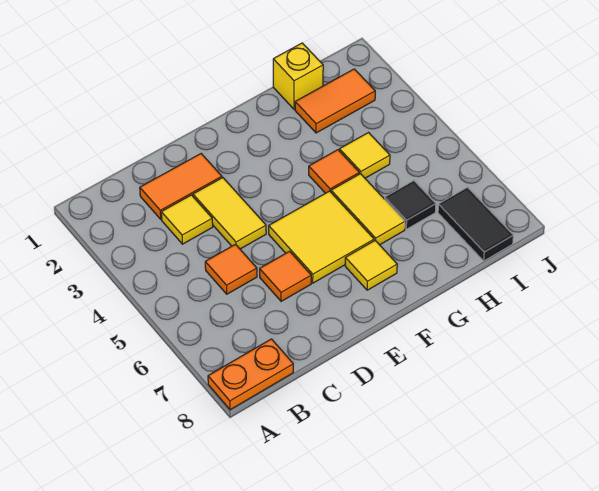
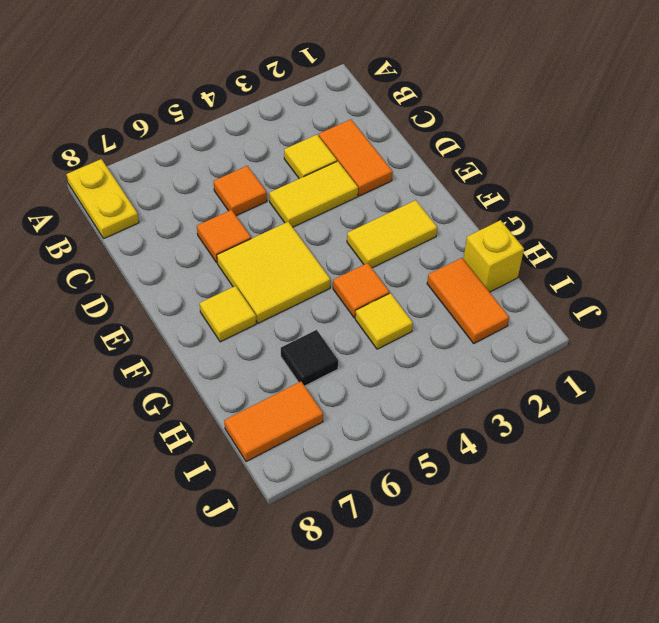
orange 1x2 plate [208,339,293,410] -> yellow 1x2 plate [67,159,139,239]
yellow 1x2 tile [331,174,405,245] -> yellow 1x2 tile moved to [347,200,437,268]
black 1x2 tile [438,187,513,261] -> orange 1x2 tile [224,382,323,462]

